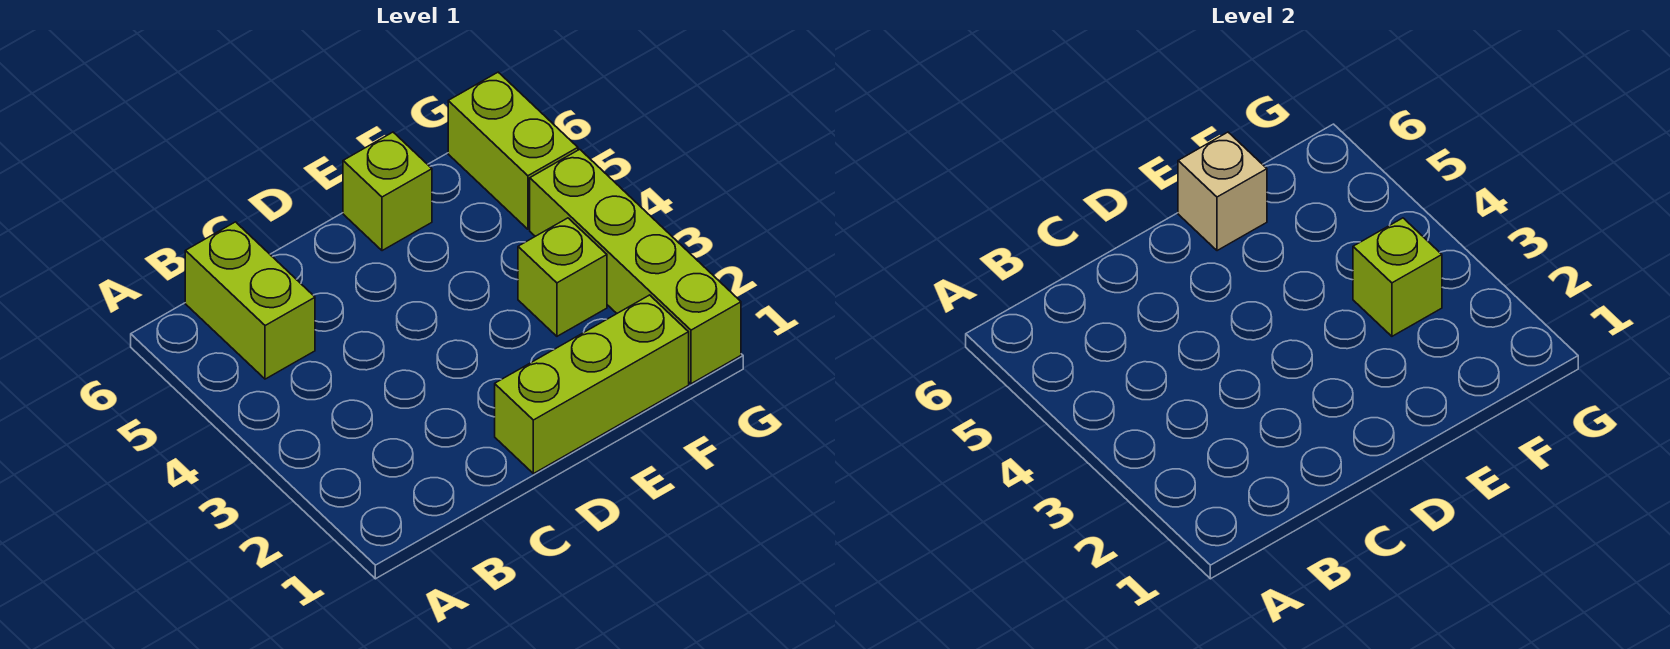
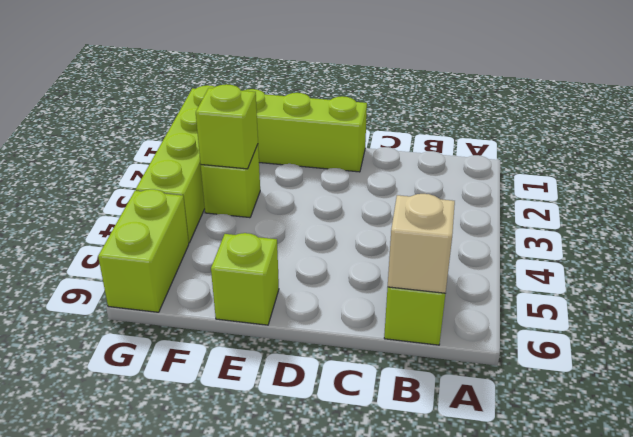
tan 1x1 brick [1178,132,1267,251] -> tan 1x1 brick moved to [388,194,455,293]

